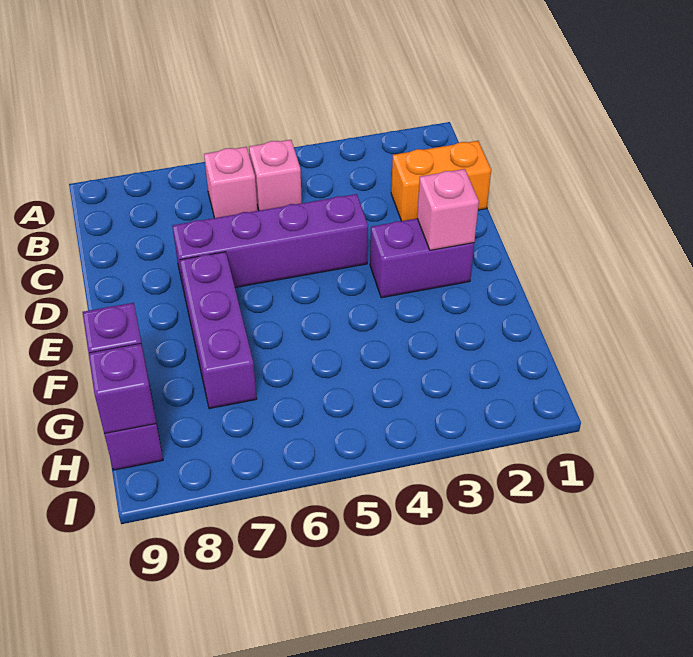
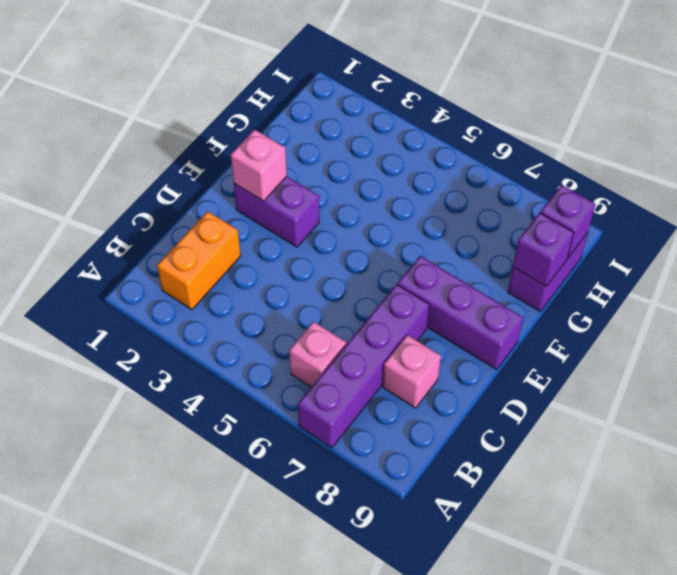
pink 1x1 brick [249,140,302,211] -> pink 1x1 brick moved to [383,335,441,408]
orange 1x2 brick [391,141,491,221] -> orange 1x2 brick turned to [157,211,241,310]
purple 1x4 brick [172,194,368,290] -> purple 1x4 brick turned to [298,284,429,448]
purple 1x3 brick [180,252,257,409] -> purple 1x3 brick turned to [398,256,523,370]

